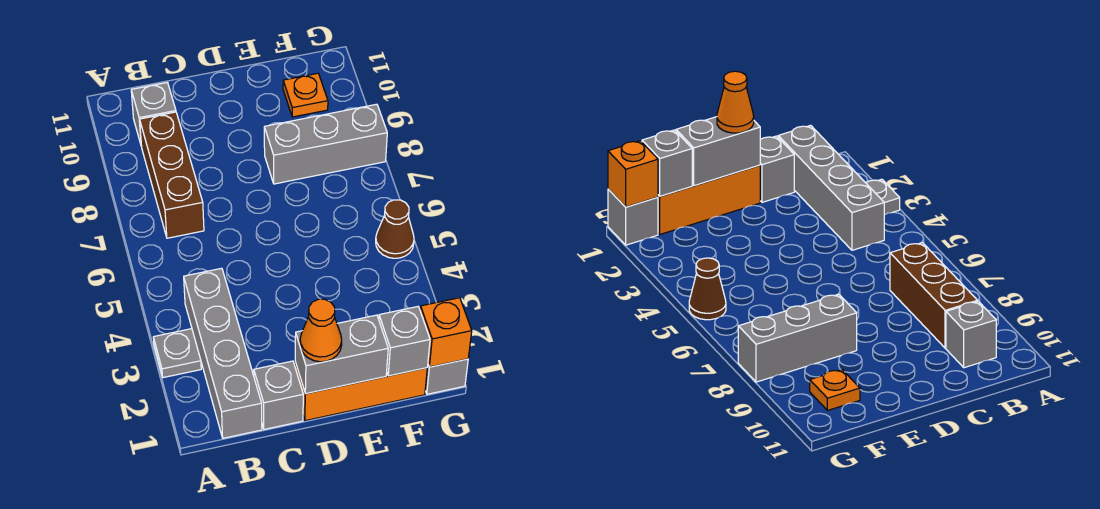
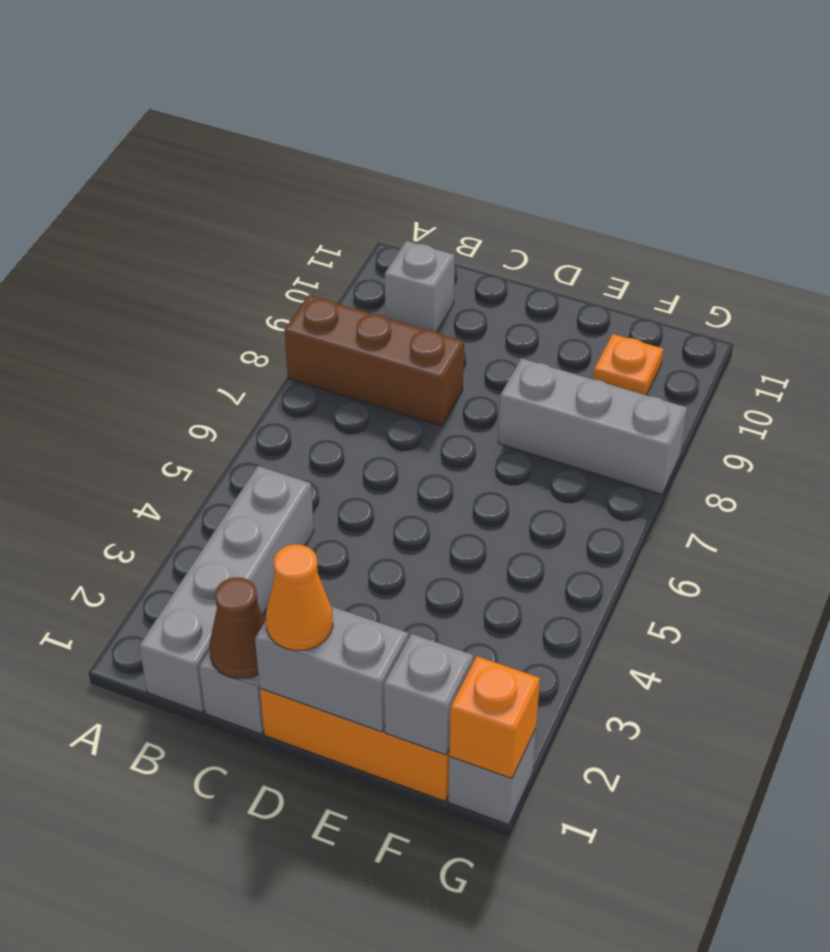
grey 1x1 plate [153,329,201,378] -> none
brown 1x3 brick [140,112,204,238] -> brown 1x3 brick turned to [284,295,464,426]
brown 1x1 cone [376,200,414,258] -> brown 1x1 cone moved to [210,577,265,679]

